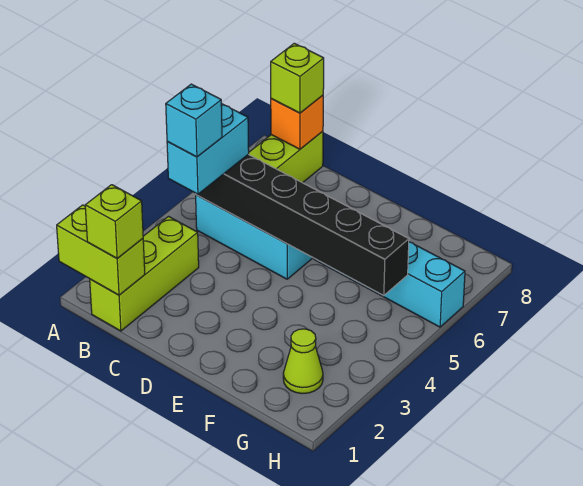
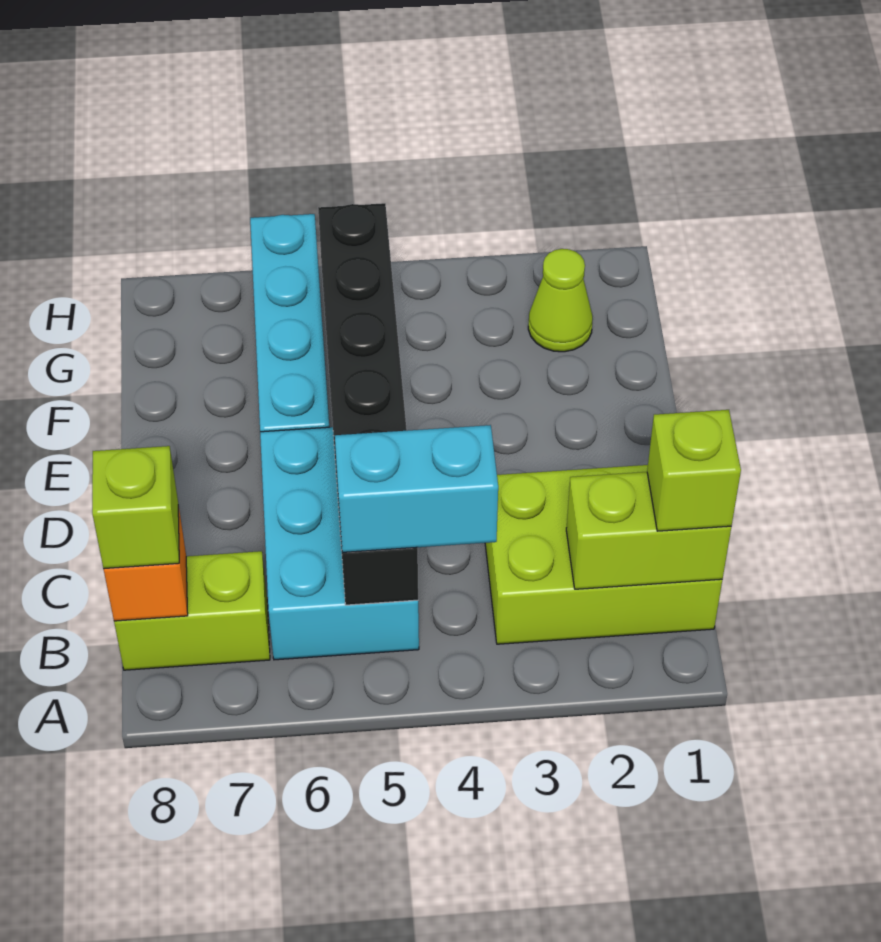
lime 1x2 brick [57,205,145,295] -> lime 1x2 brick turned to [566,472,731,589]
lime 1x3 brick [90,217,199,331] -> lime 2x3 brick [485,465,722,644]
cyan 1x1 brick [166,84,222,157] -> none

